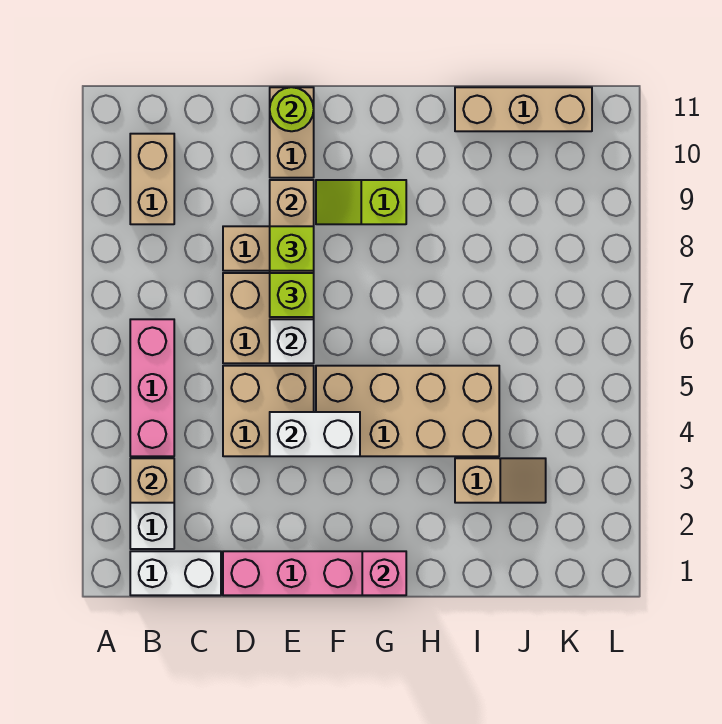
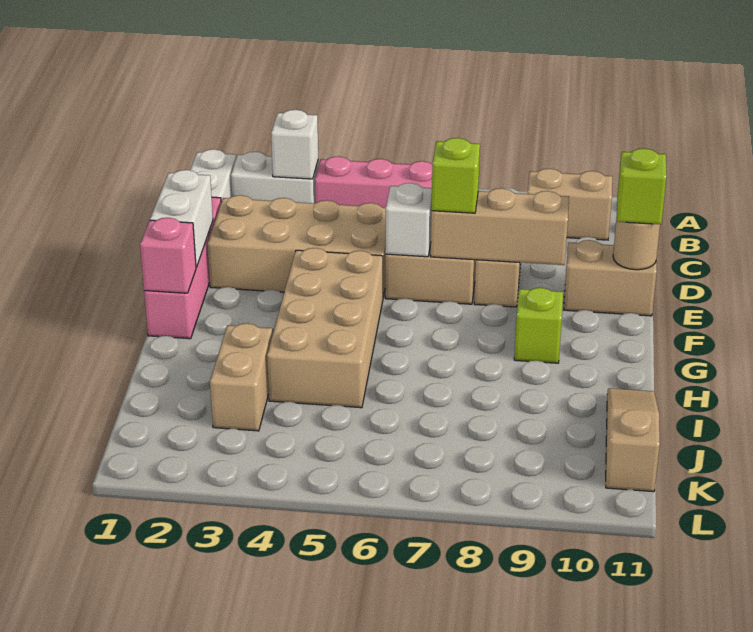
tan 1x1 brick [130,458,174,503] -> white 1x1 brick [271,110,318,179]
tan 2x2 brick [223,366,314,456] -> tan 2x4 brick [207,195,386,297]
white 1x2 brick [270,412,360,456] -> white 1x2 brick moved to [150,170,213,268]
lime 1x1 brick [270,226,314,271] -> lime 1x1 brick moved to [617,148,667,224]
lime 1x1 round brick [270,87,314,131] -> tan 1x1 round brick [613,217,660,270]
tan 1x2 slope [455,458,546,503] -> tan 1x2 brick [210,323,272,431]
tan 1x3 brick [455,87,592,131] -> tan 1x3 slope [606,388,660,492]

